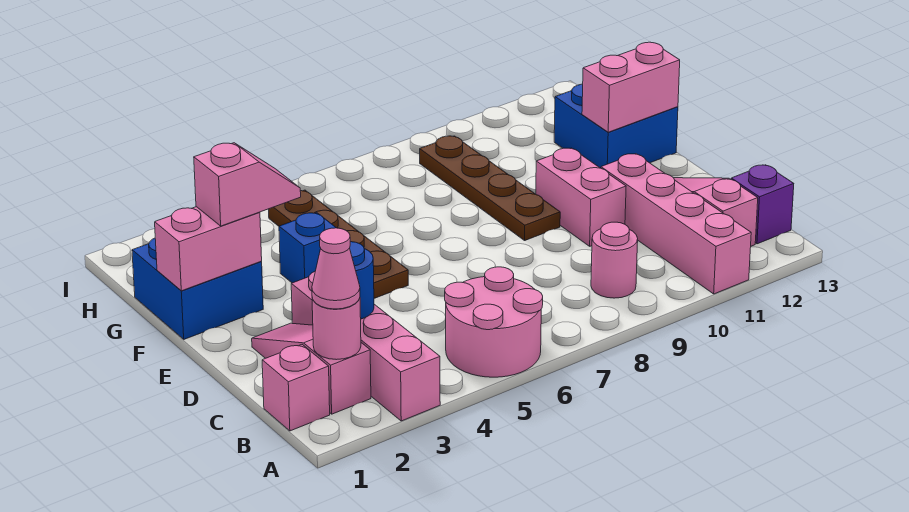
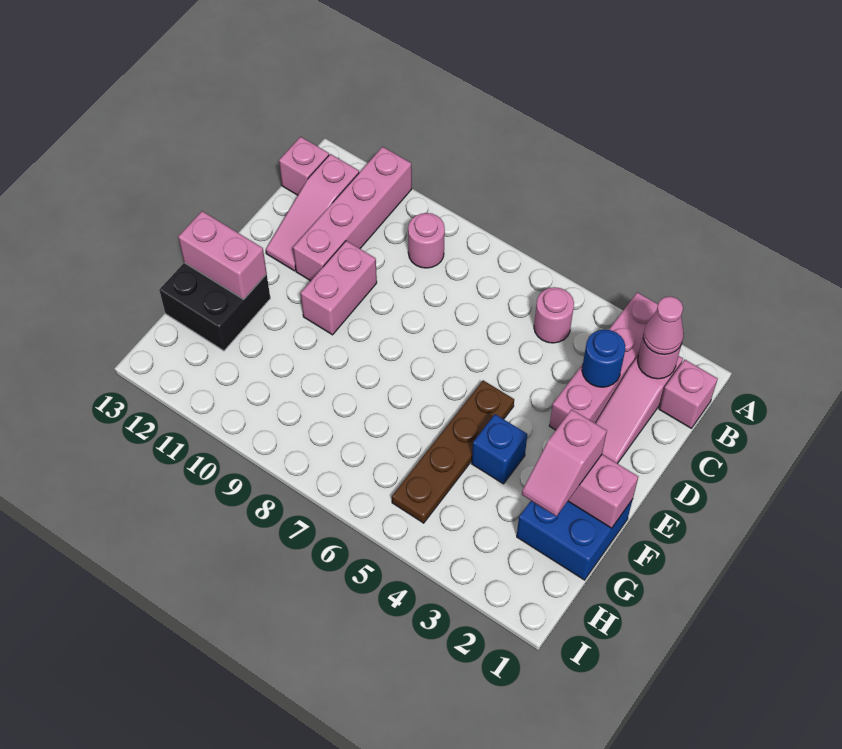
pink 2x2 round brick [445,267,543,377] -> pink 1x1 round brick [534,287,574,343]
purple 1x1 brick [731,165,794,244] -> pink 1x1 brick [279,137,329,195]
brown 1x4 plate [420,136,560,240] -> none
pink 1x2 slope [194,143,301,226] -> pink 1x2 slope turned to [522,409,607,516]
blue 2x2 brick [554,84,678,168] -> black 2x2 brick [159,263,270,351]

